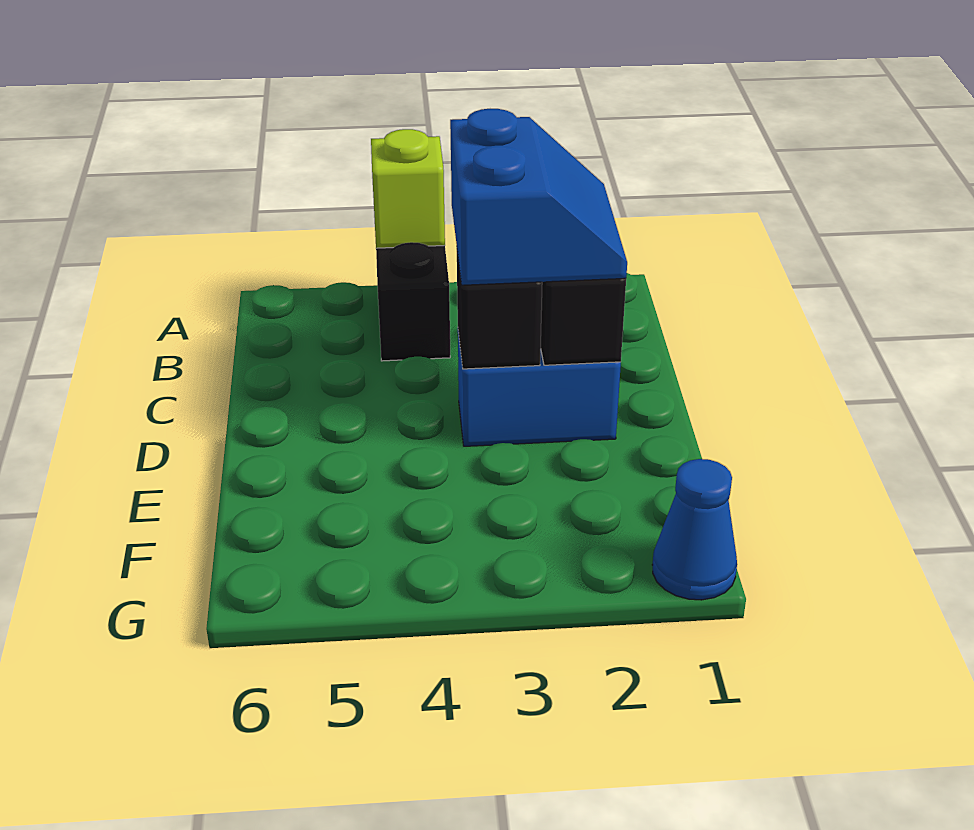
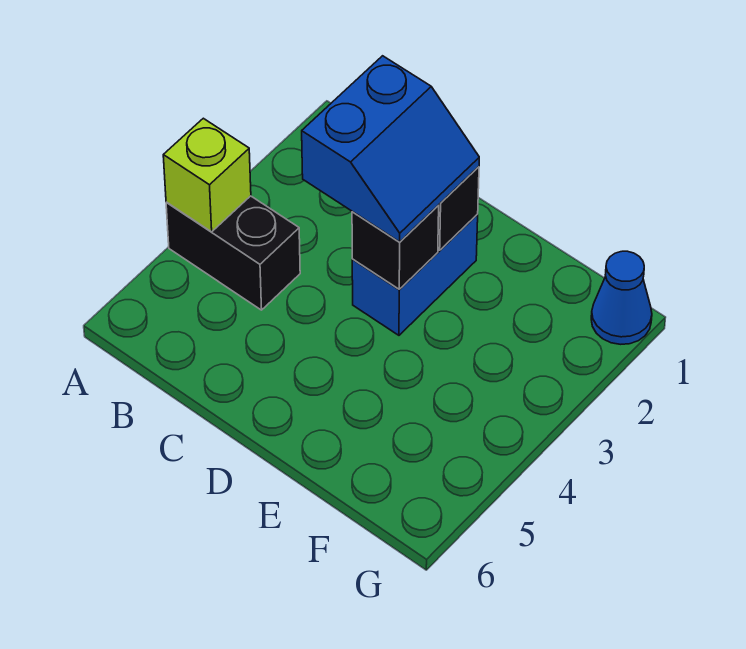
blue 2x2 slope [450,109,627,285] -> blue 2x2 slope turned to [302,56,479,242]

